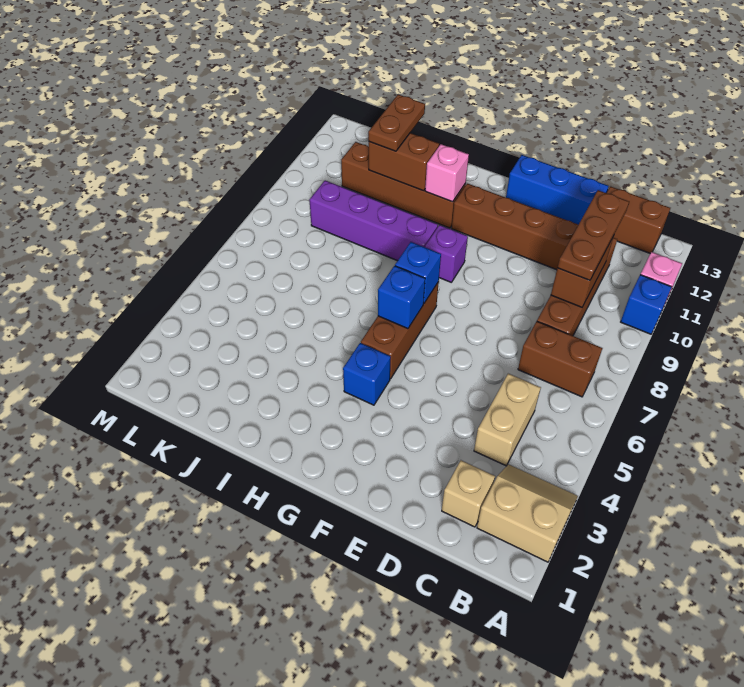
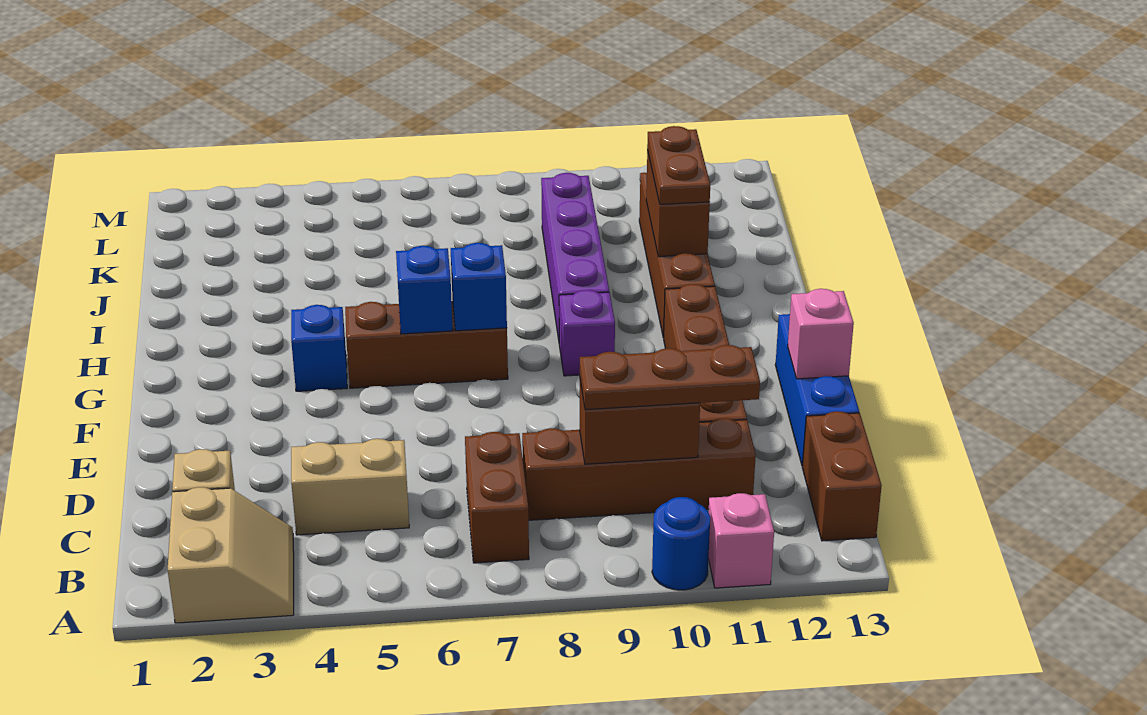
blue 1x1 brick [621,275,672,334] -> blue 1x1 round brick [652,497,710,590]
pink 1x1 brick [425,144,469,202] -> pink 1x1 brick moved to [788,289,854,379]
brown 1x2 plate [368,94,425,151] -> brown 1x2 plate turned to [647,126,710,204]

